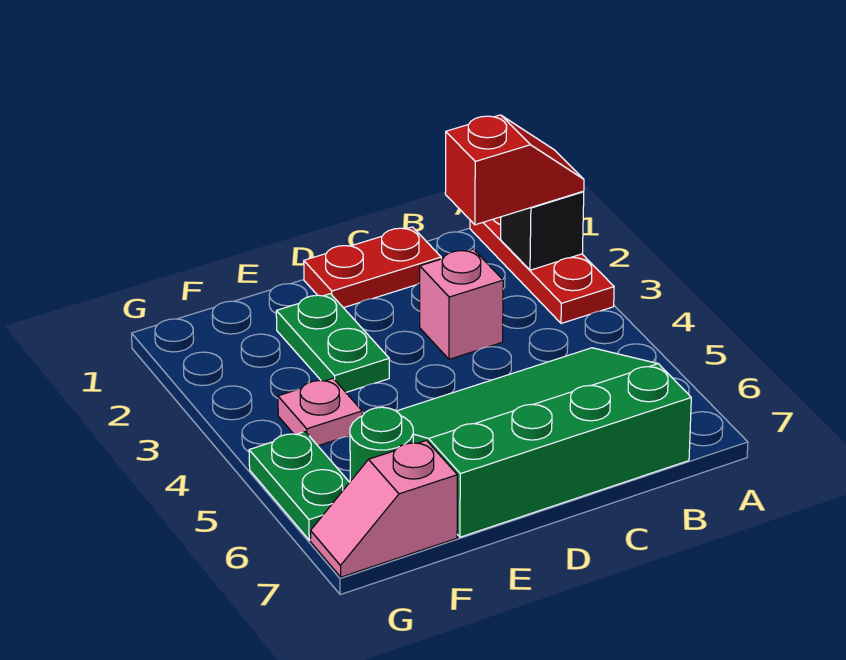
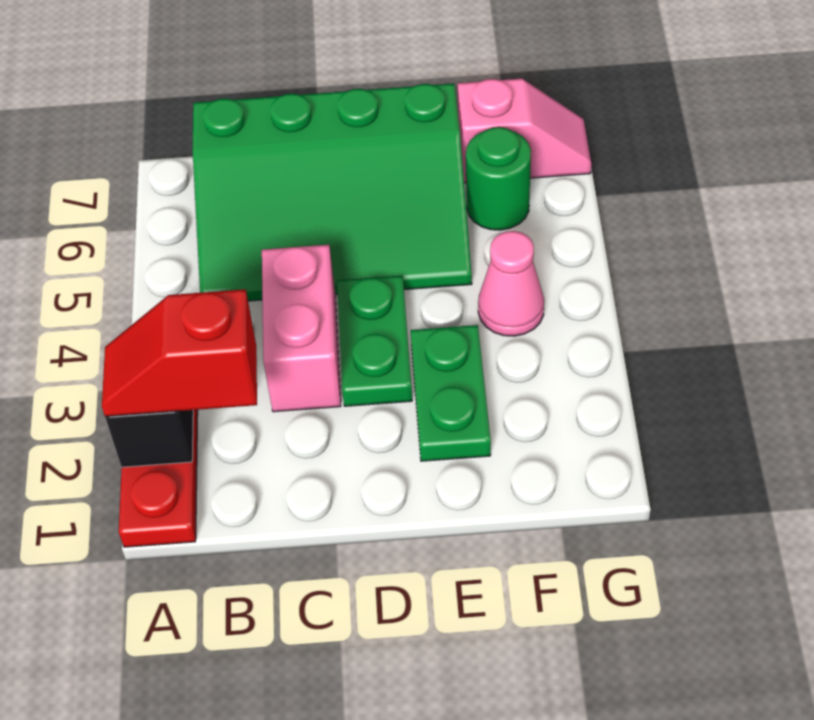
red 1x2 plate [304,227,441,308] -> none
pink 1x1 brick [420,249,503,359] -> pink 1x2 brick [262,245,341,412]
pink 1x1 plate [278,378,362,446] -> pink 1x1 cone [478,231,544,336]
green 1x2 plate [249,432,350,540] -> green 1x2 plate moved to [337,275,412,406]

